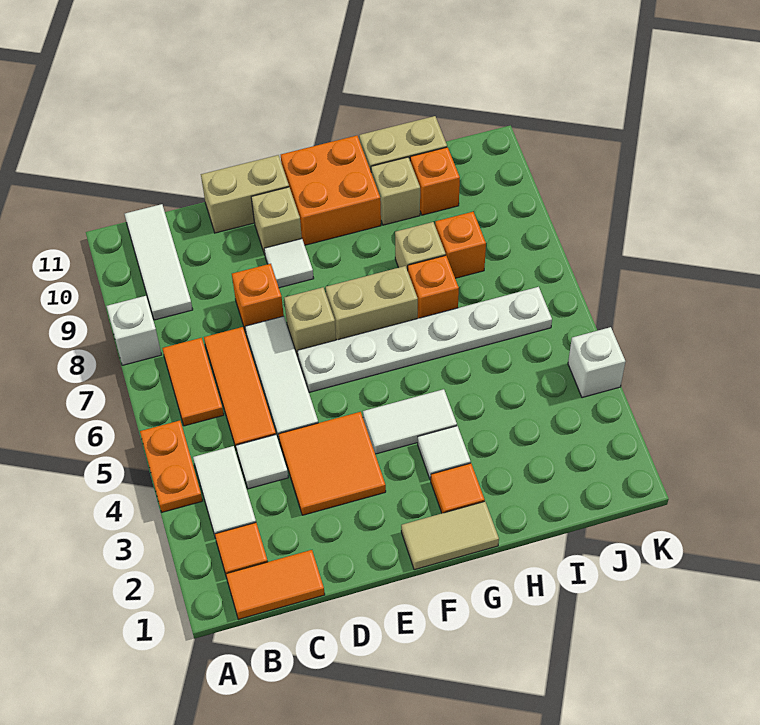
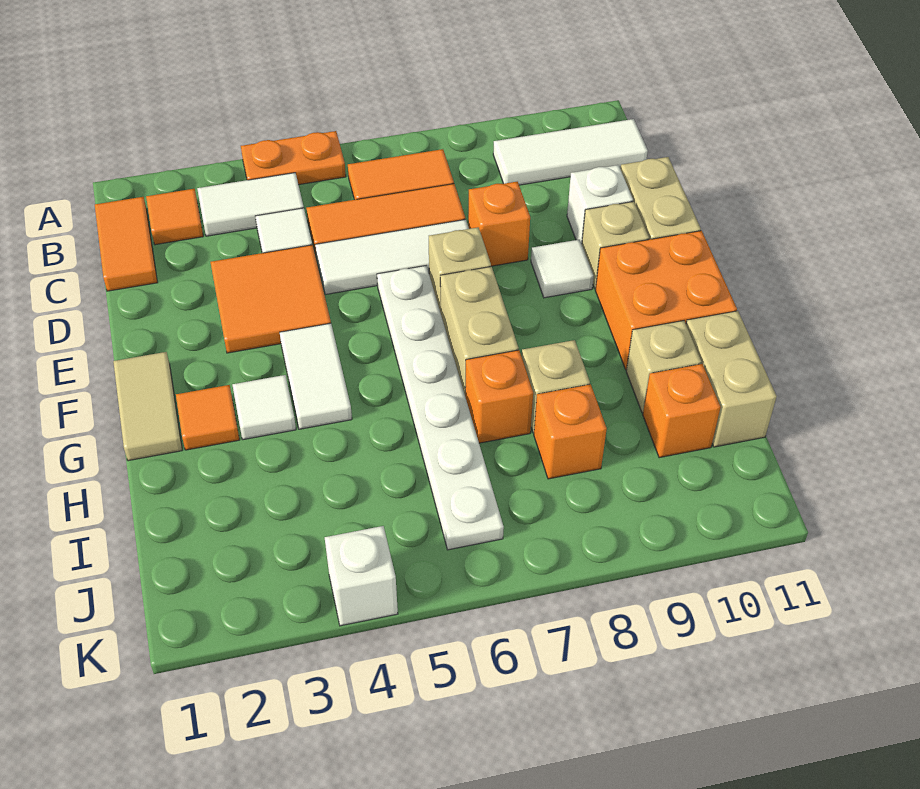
white 1x1 brick [107,296,162,365] -> white 1x1 brick moved to [567,165,633,244]

